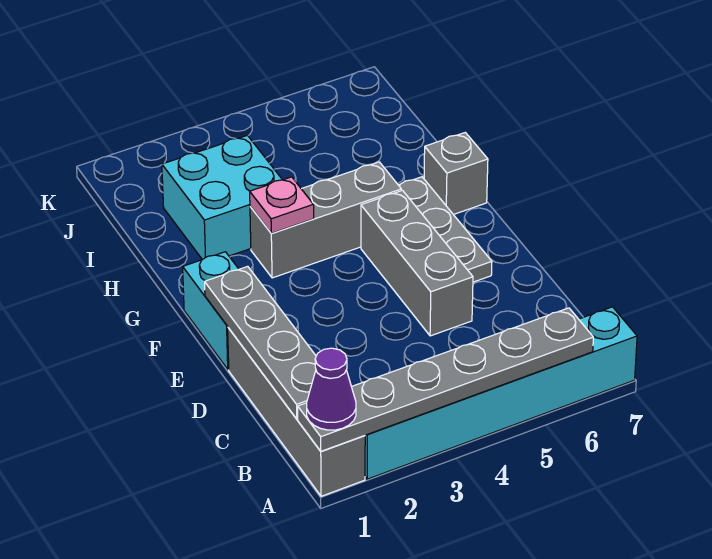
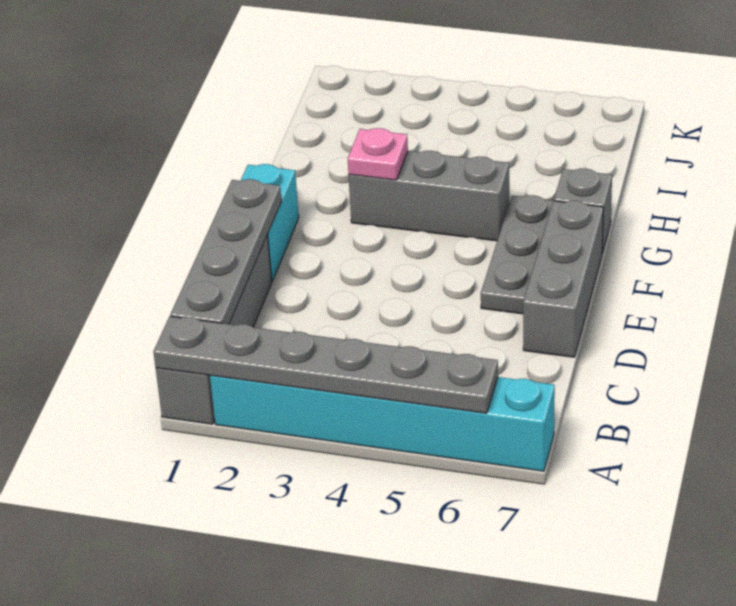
purple 1x1 cone [307,348,356,430] -> none
grey 1x3 brick [361,190,473,336] -> grey 1x3 brick moved to [523,201,603,357]
cyan 2x2 brick [162,135,282,260] -> none

